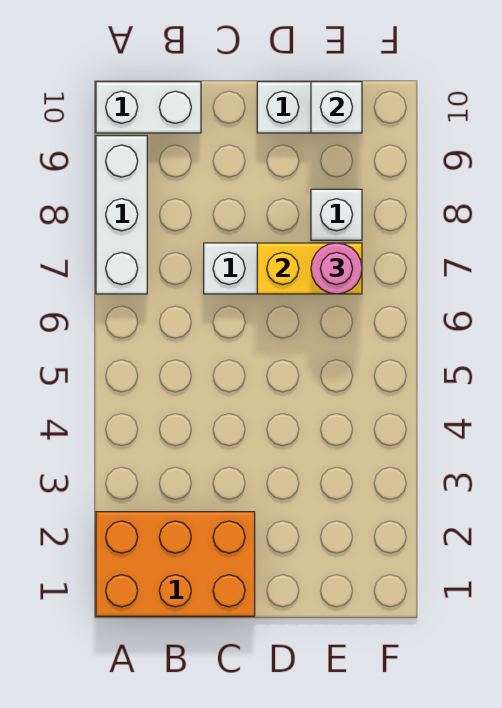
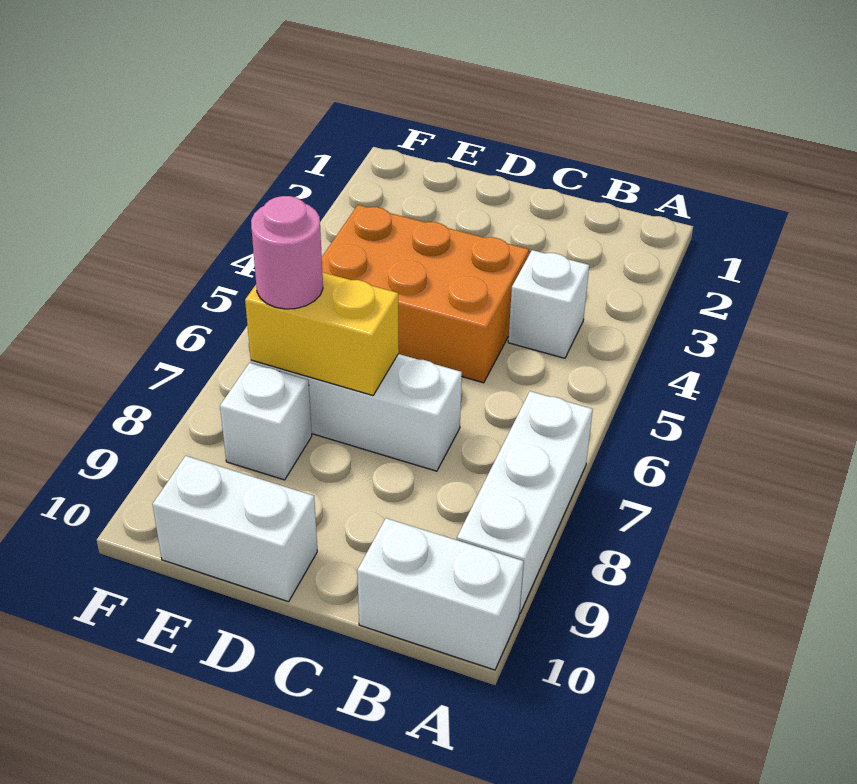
orange 2x3 brick [96,512,255,616] -> orange 2x3 brick moved to [322,205,529,383]
white 1x1 brick [311,82,362,133] -> white 1x1 brick moved to [508,250,589,358]

